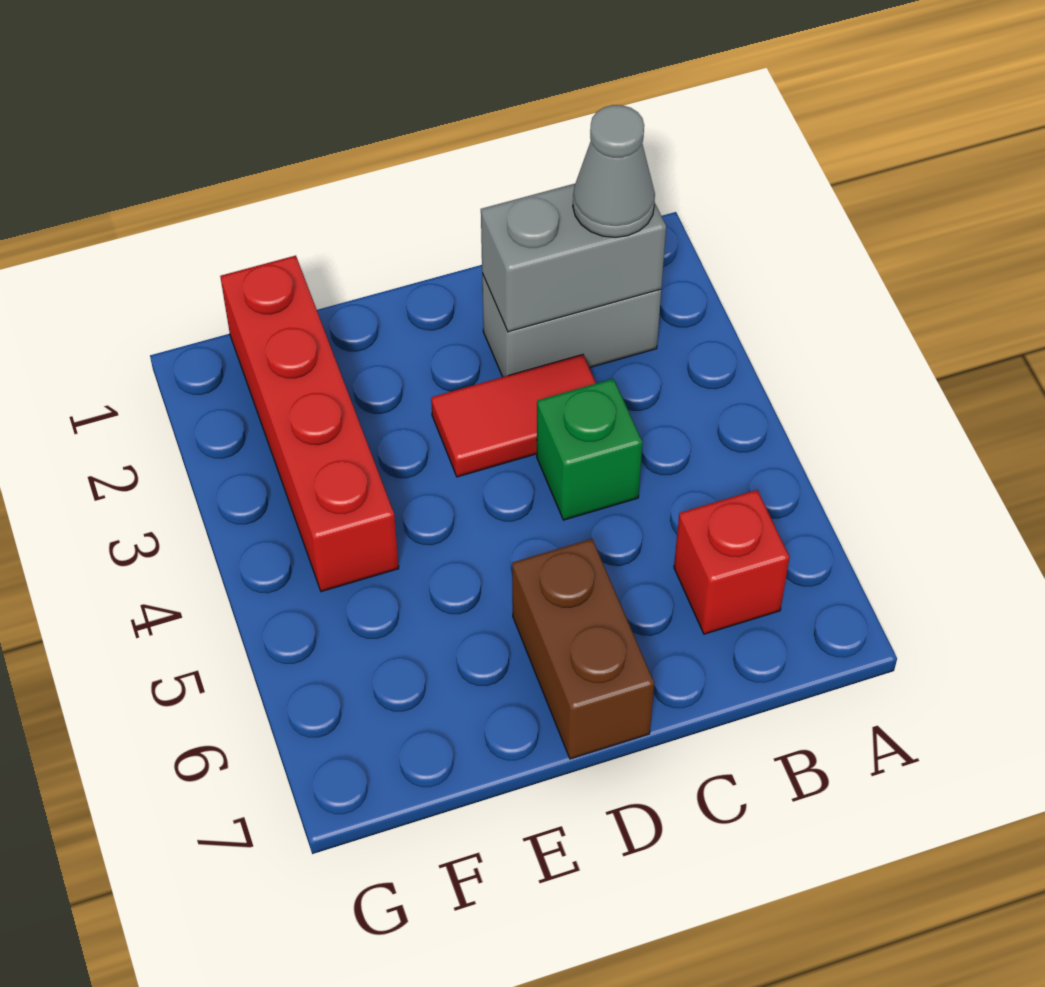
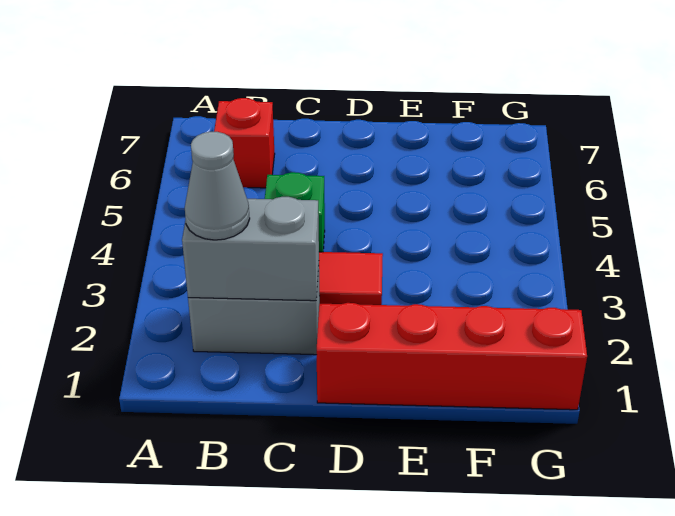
brown 1x2 brick [512,539,654,759] -> none
red 1x4 brick [220,256,399,592] -> red 1x4 brick turned to [317,303,587,410]

